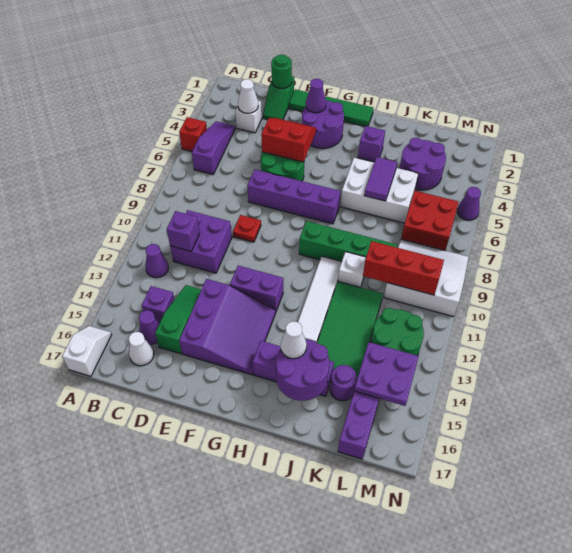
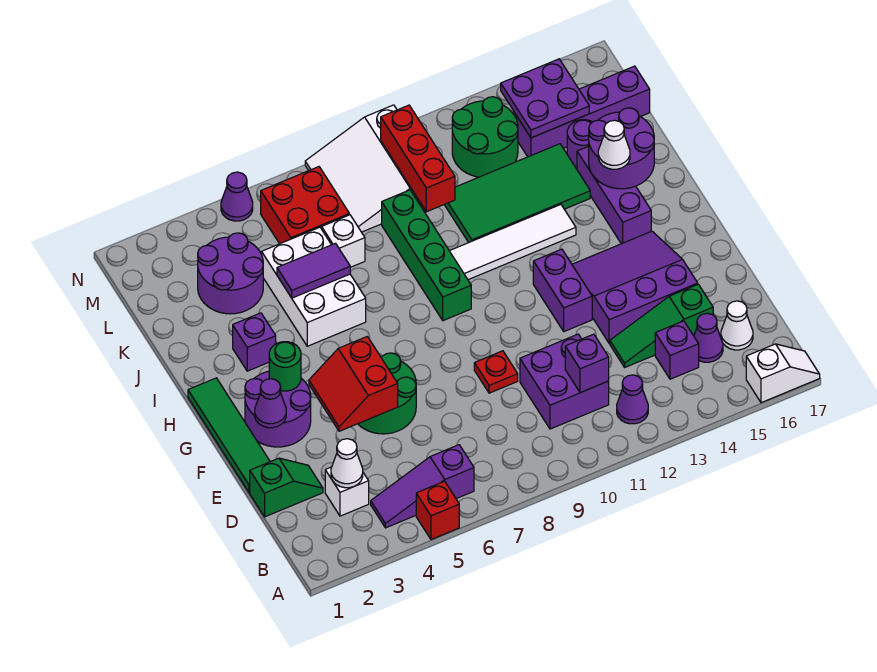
white 1x2 slope [62,326,112,376] -> white 1x2 slope turned to [746,344,820,403]
green 1x1 round brick [271,55,292,88] -> green 1x1 round brick moved to [269,342,301,391]
purple 1x4 brick [247,170,340,224] -> none
white 1x1 brick [338,252,366,287] -> white 1x1 brick moved to [322,215,365,267]

